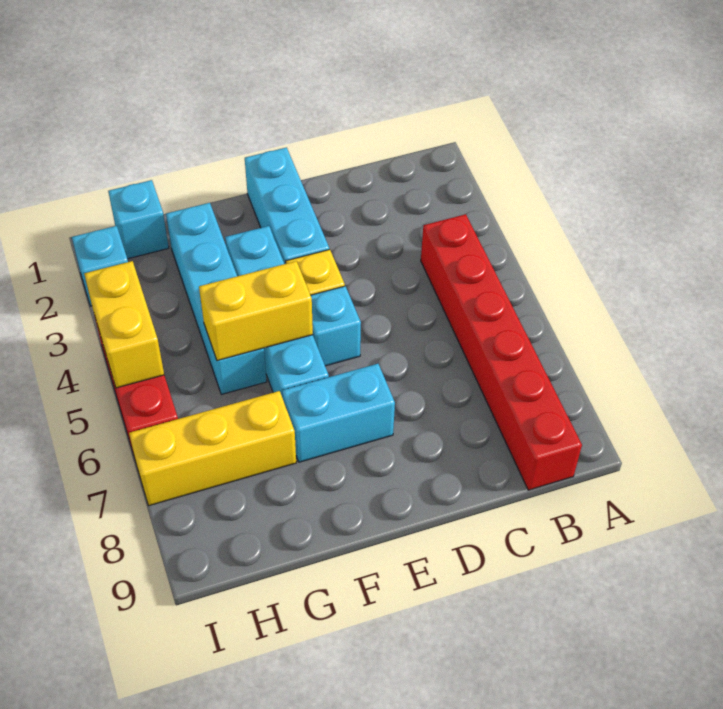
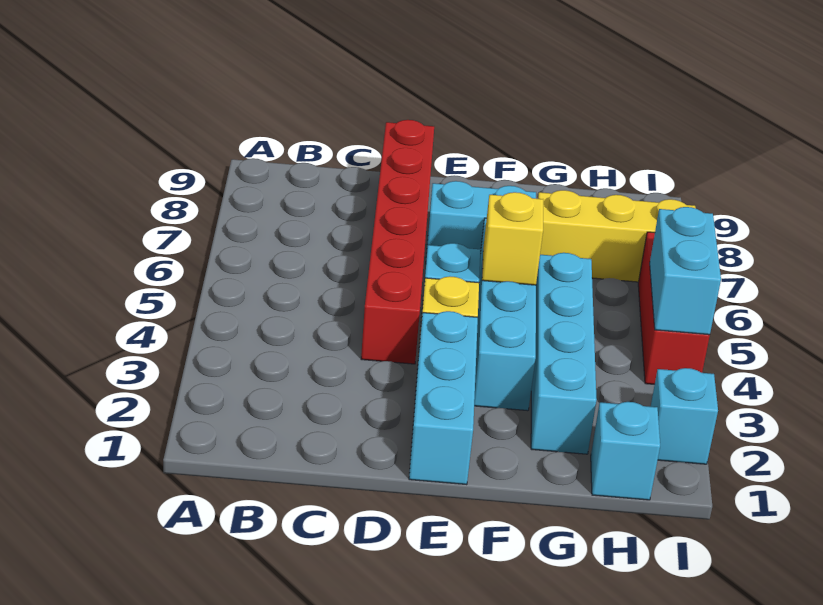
red 1x6 brick [421,214,582,490] -> red 1x6 brick moved to [361,120,434,364]
yellow 1x2 brick [199,261,313,361] -> yellow 1x1 brick [482,192,543,285]
yellow 1x2 brick [84,261,164,388] -> cyan 1x2 brick [650,207,721,335]

